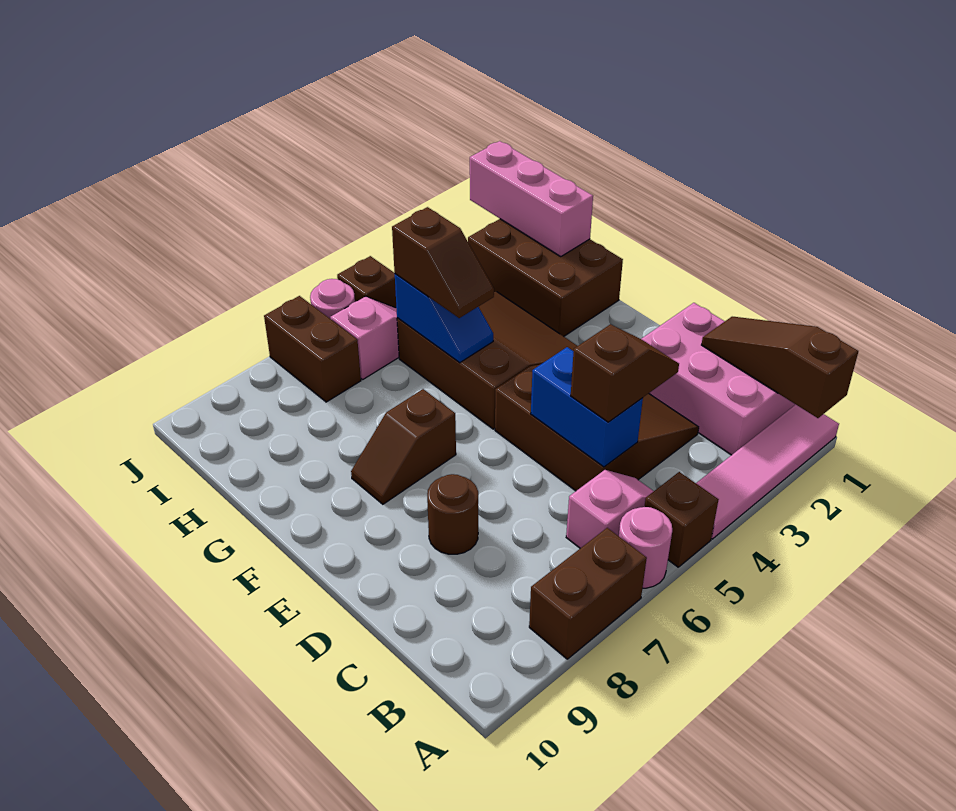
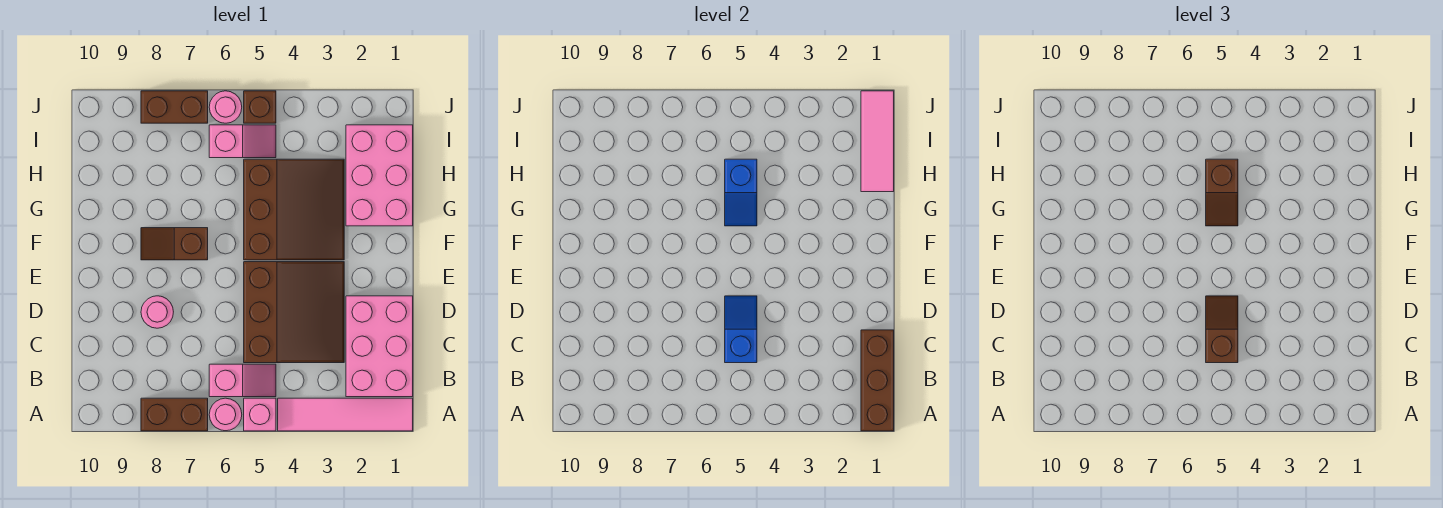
brown 1x3 slope [702,317,858,418] -> brown 1x3 brick [861,330,894,431]
brown 1x1 brick [644,472,719,567] -> pink 1x1 brick [244,398,276,431]
brown 1x2 slope [571,324,679,422] -> brown 1x2 slope turned to [1206,296,1238,363]
blue 1x2 brick [531,347,643,467] -> blue 1x2 slope [725,296,757,363]
brown 1x1 round brick [427,474,478,554] -> pink 1x1 round brick [141,296,173,328]
brown 2x3 brick [468,219,623,336] -> pink 2x3 brick [346,125,413,226]
pink 1x3 brick [470,141,593,256] -> pink 1x3 tile [861,91,894,192]
brown 1x2 brick [264,296,361,402] -> brown 1x2 brick turned to [141,91,208,123]

